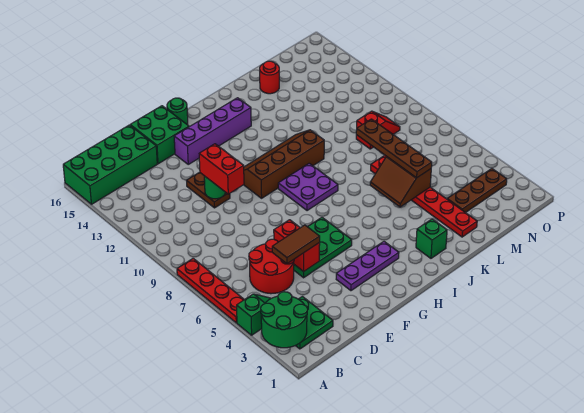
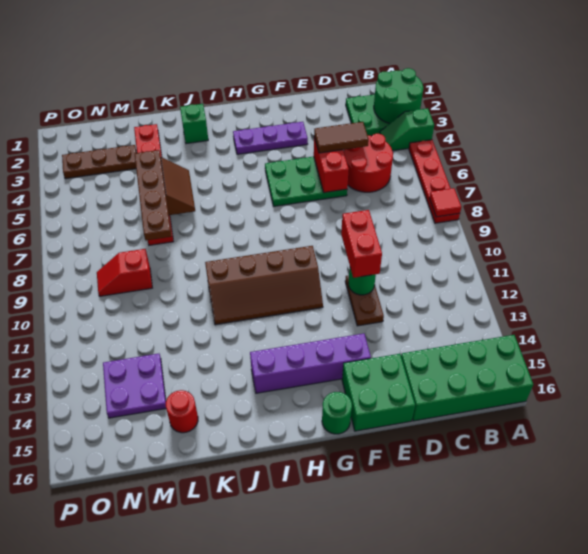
none -> red 1x1 tile [430,188,461,217]
purple 2x2 plate [278,163,338,211] -> purple 2x2 plate moved to [103,354,166,418]

